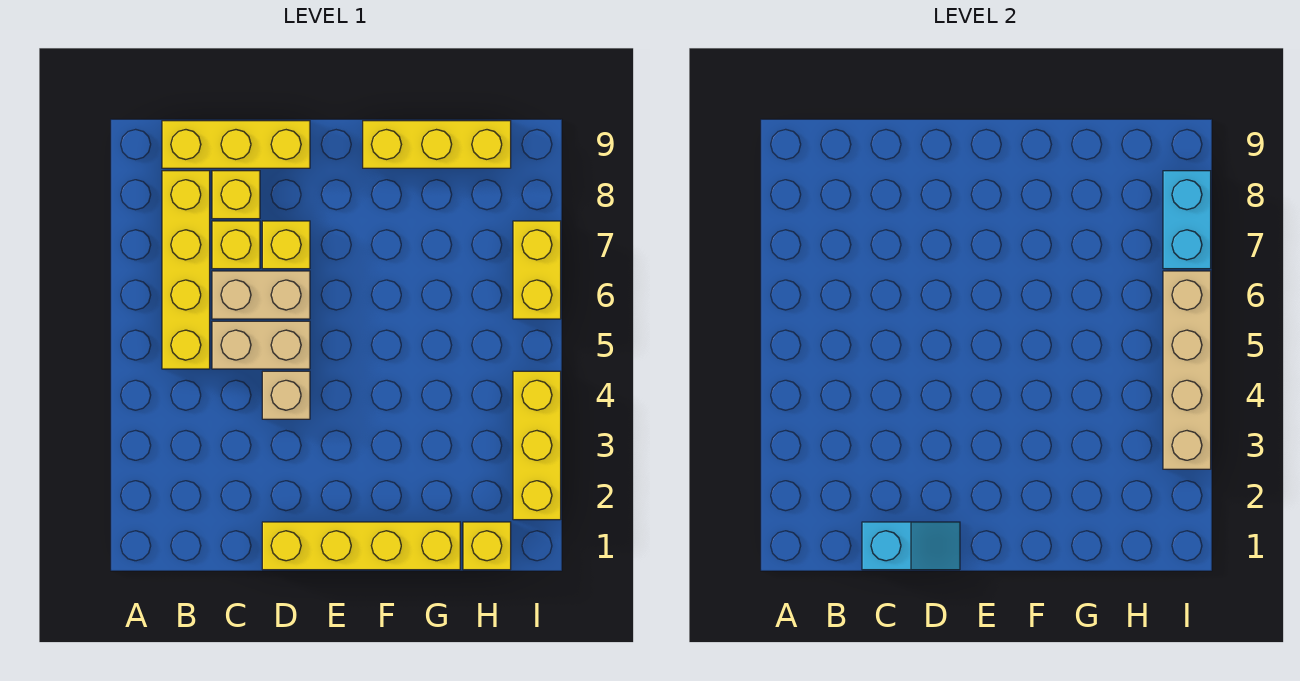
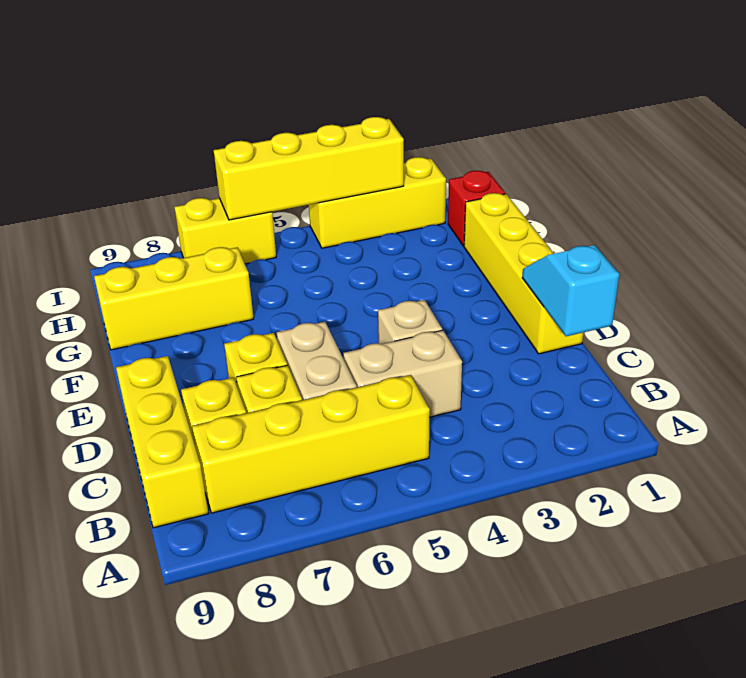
tan 1x2 brick [212,321,310,369] -> tan 1x2 brick turned to [343,330,462,417]
yellow 1x3 brick [363,121,511,168] -> yellow 1x3 brick turned to [94,247,254,350]
yellow 1x1 brick [463,522,511,570] -> red 1x1 brick [448,171,505,246]
tan 1x4 brick [1163,271,1211,469] -> yellow 1x4 brick [214,117,404,220]
cyan 1x2 brick [1163,171,1211,269] -> none

